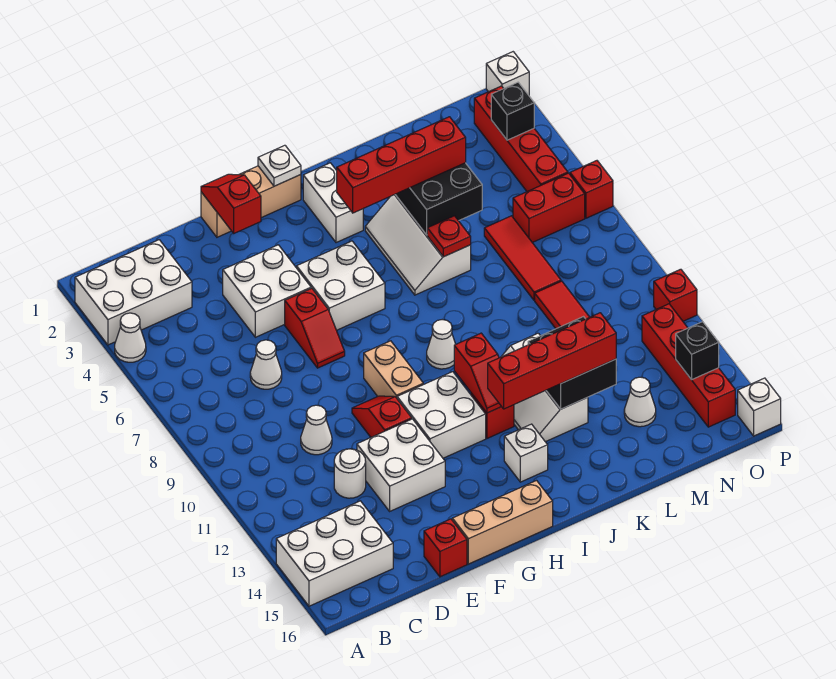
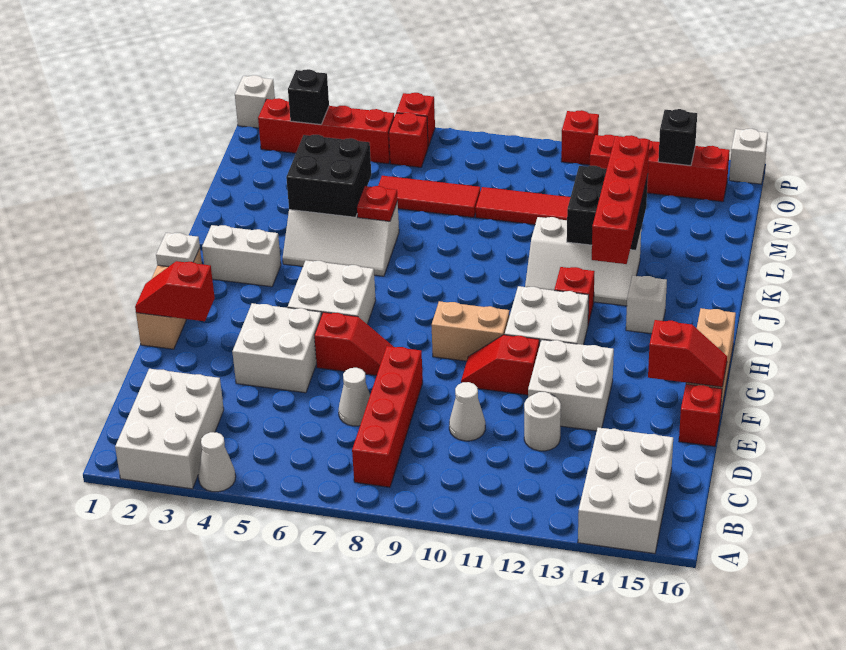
red 1x4 brick [337,117,466,213] -> red 1x4 brick moved to [352,346,423,487]
white 1x1 cone [427,320,456,369] -> none
red 1x2 slope [454,333,501,413] -> red 1x2 slope moved to [648,320,727,387]
white 1x1 cone [624,377,656,427] -> none
red 1x2 brick [513,173,585,243] -> red 1x1 brick [389,113,428,167]

